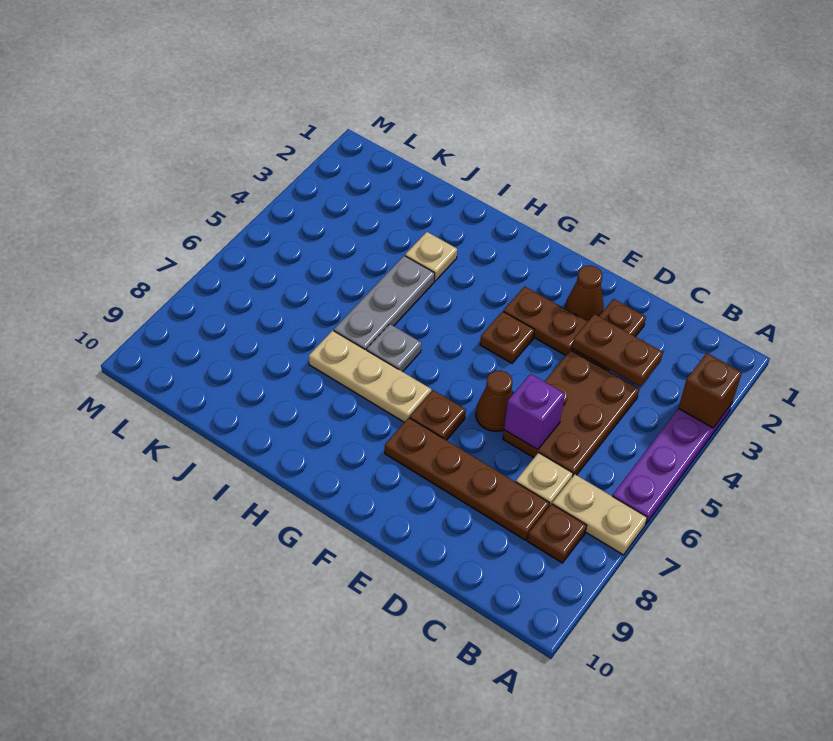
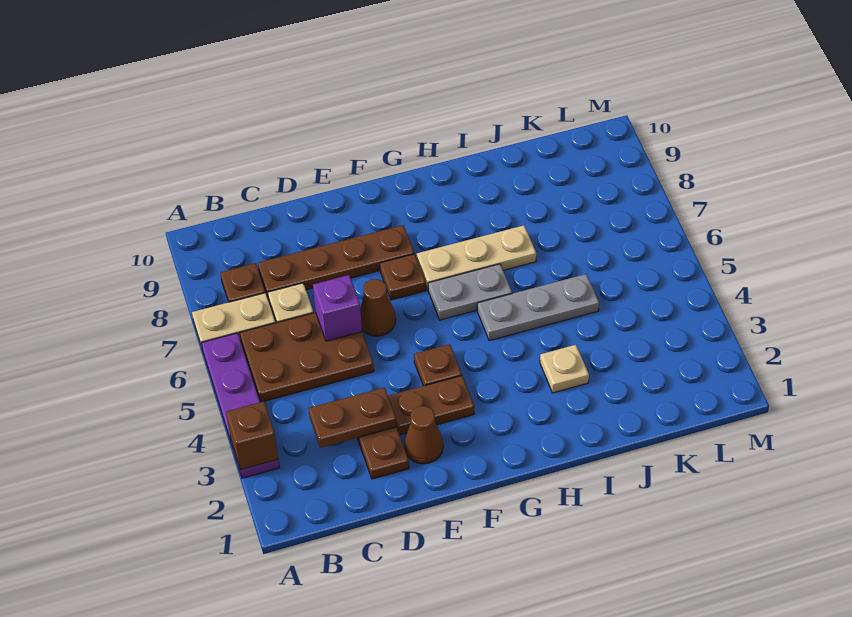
brown 2x3 plate [503,350,639,477] -> brown 2x3 plate turned to [240,312,374,402]
grey 1x1 plate [367,324,421,372] -> grey 1x2 plate [428,264,512,320]
grey 1x3 plate [334,256,435,350] -> grey 1x3 plate turned to [477,274,599,341]

